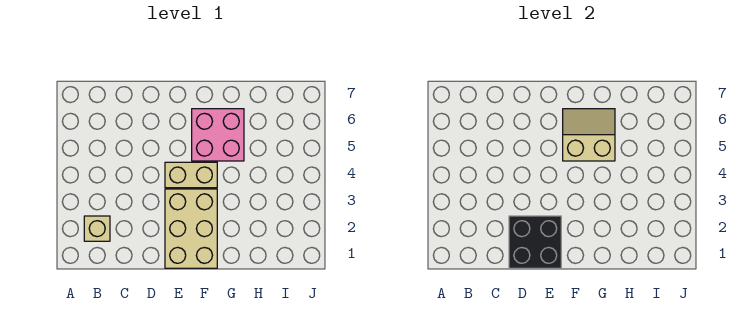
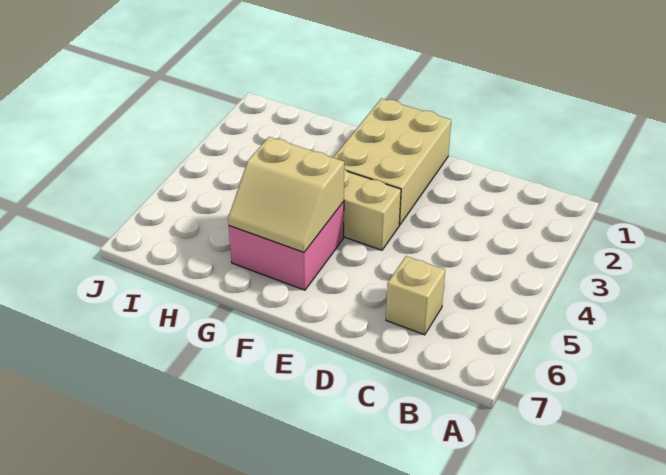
tan 1x1 brick [84,216,110,241] -> tan 1x1 brick moved to [386,256,445,335]
black 2x2 brick [509,216,561,268] -> none

